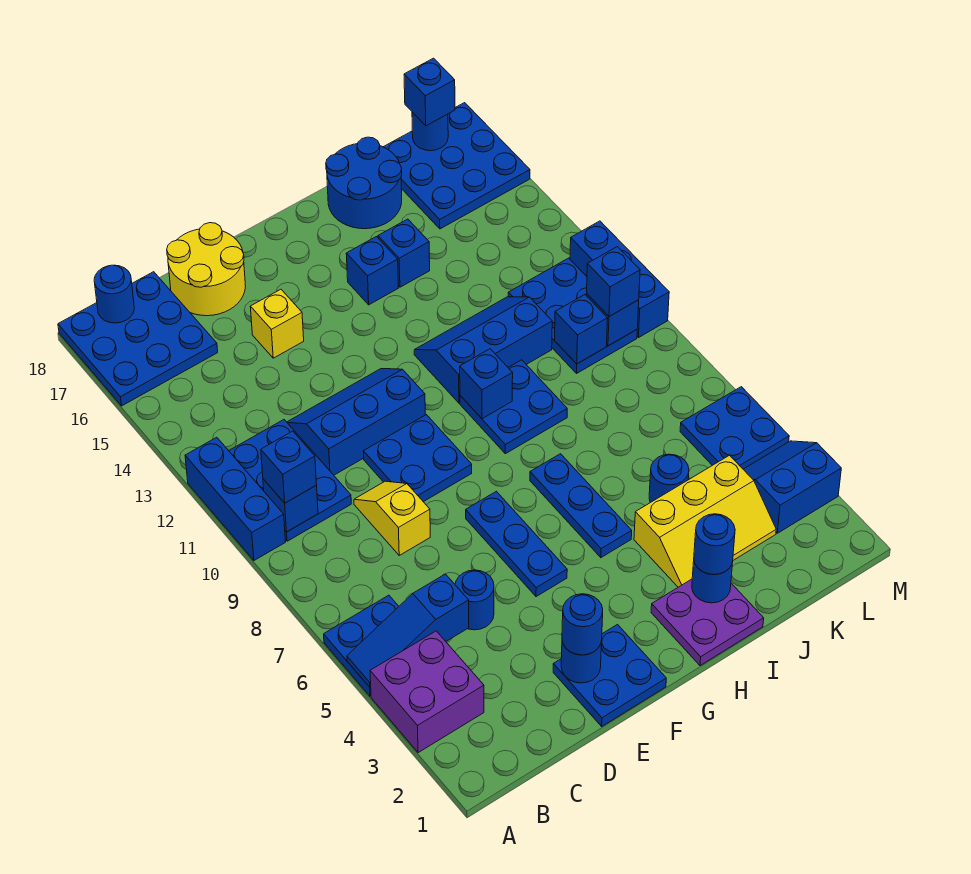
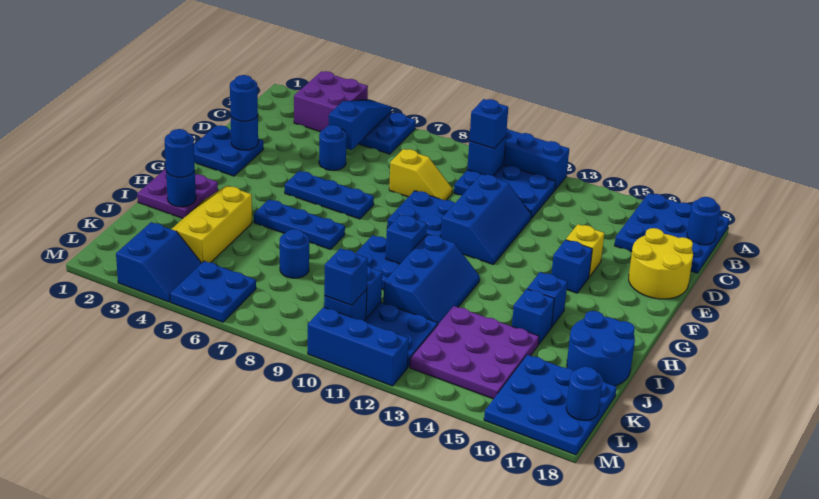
blue 1x1 round brick [649,454,689,503] -> blue 1x1 round brick moved to [280,229,309,278]
none -> purple 3x3 plate [410,306,539,399]
blue 1x1 brick [404,58,455,126] -> blue 1x1 brick moved to [551,240,592,293]

